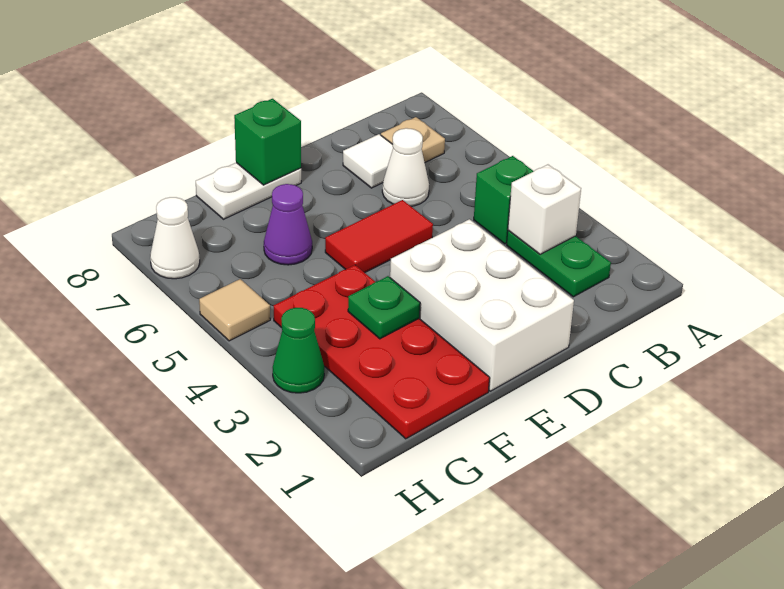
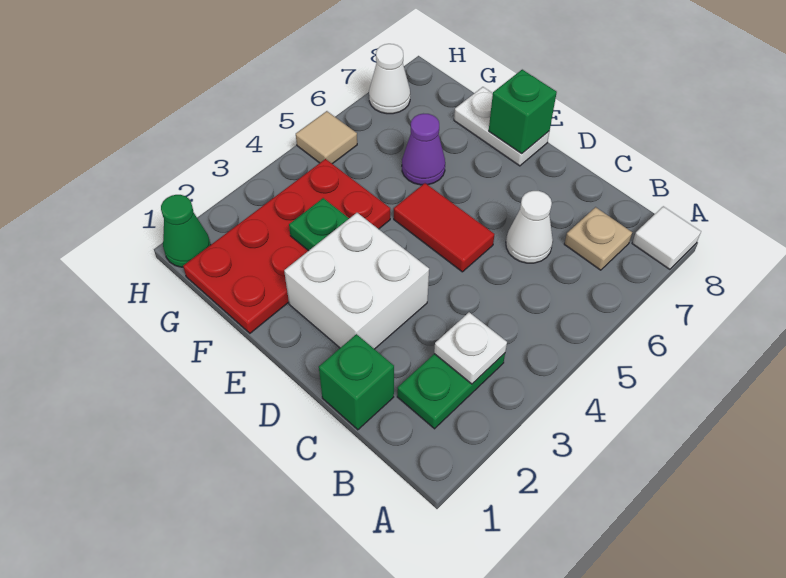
white 1x1 brick [508,165,581,254] -> white 1x1 plate [434,312,507,384]
green 1x1 brick [474,156,534,244] -> green 1x1 brick moved to [319,334,394,430]
white 1x1 tile [343,134,393,188] -> white 1x1 tile moved to [632,206,701,269]
white 2x3 brick [390,219,574,391] -> white 2x2 brick [284,213,429,349]
green 1x1 cone [273,308,324,393] -> green 1x1 cone moved to [161,195,211,267]

